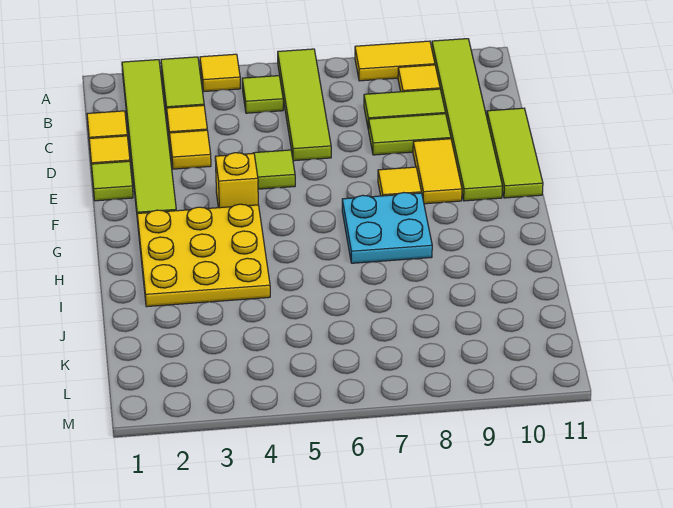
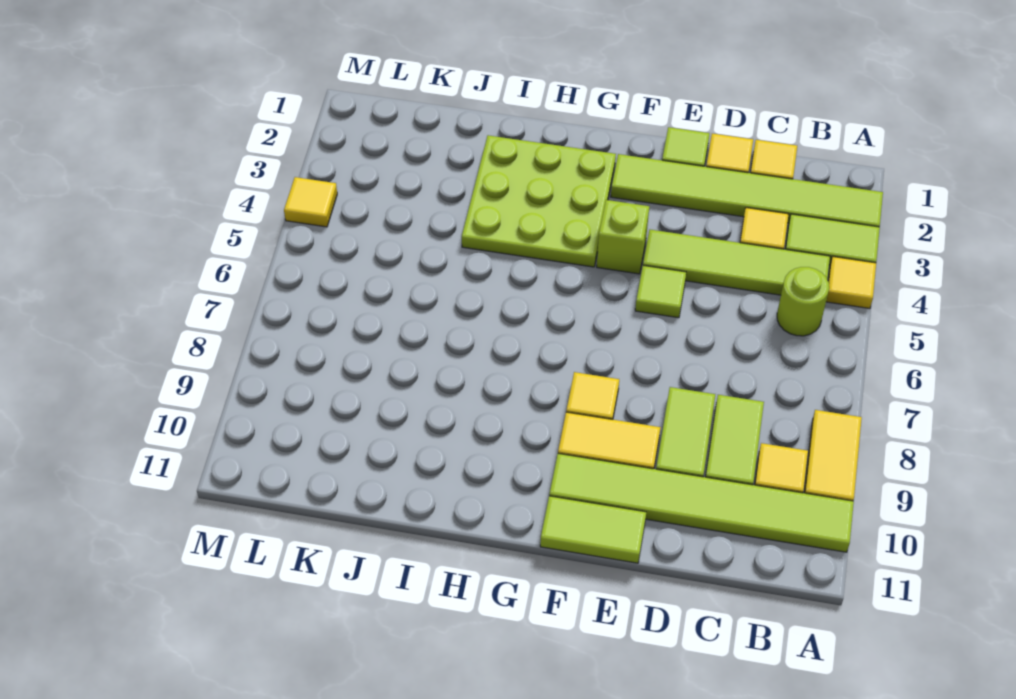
lime 1x4 tile [278,49,331,161] -> lime 1x4 tile moved to [643,230,830,295]
lime 1x1 tile [242,76,283,113] -> lime 1x1 round brick [777,267,829,336]
yellow 1x1 tile [169,130,211,169] -> yellow 1x1 tile moved to [284,177,337,227]
lime 1x3 tile [487,108,543,198] -> lime 1x2 tile [540,496,646,563]
yellow 1x1 brick [215,153,258,208] -> lime 1x1 brick [597,200,649,274]
yellow 3x3 plate [137,204,270,307] -> lime 3x3 plate [462,135,616,267]
cyan 2x2 plate [342,193,432,263] -> none

